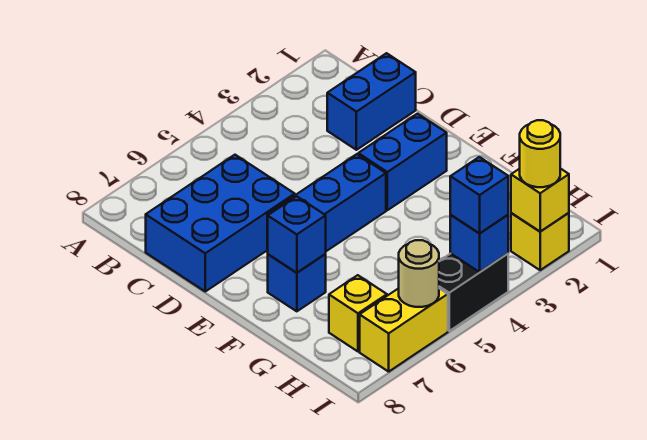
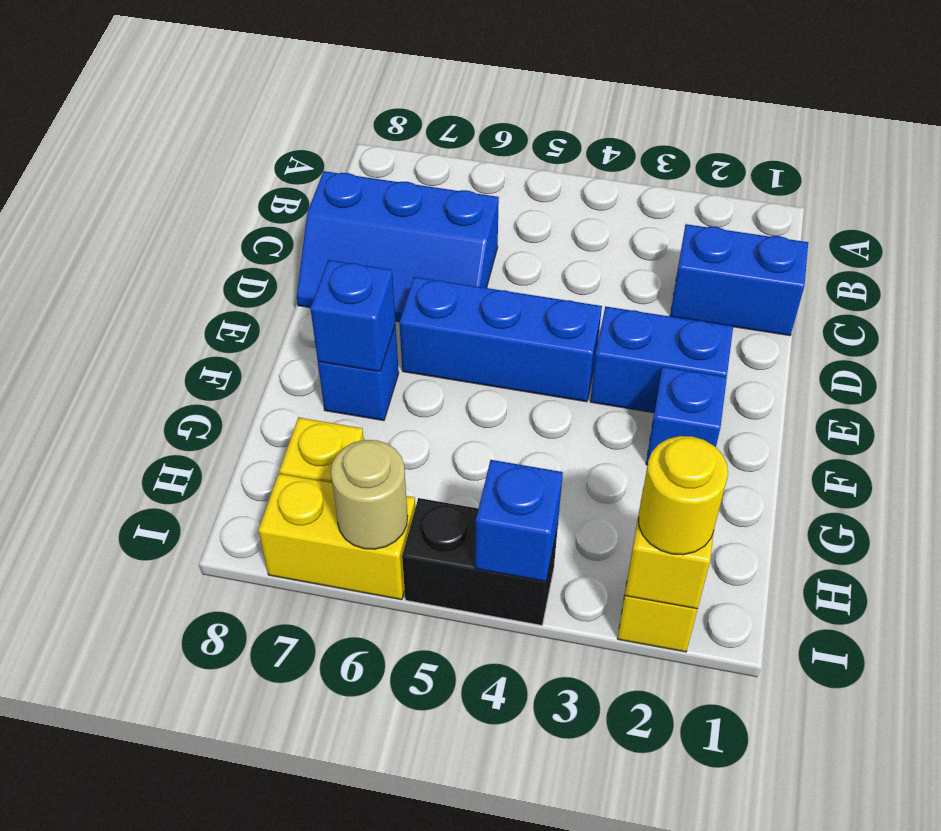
blue 2x3 brick [146,155,295,291] -> blue 2x3 slope [297,171,499,322]
blue 1x1 brick [450,157,508,234] -> blue 1x1 brick moved to [646,367,727,465]

